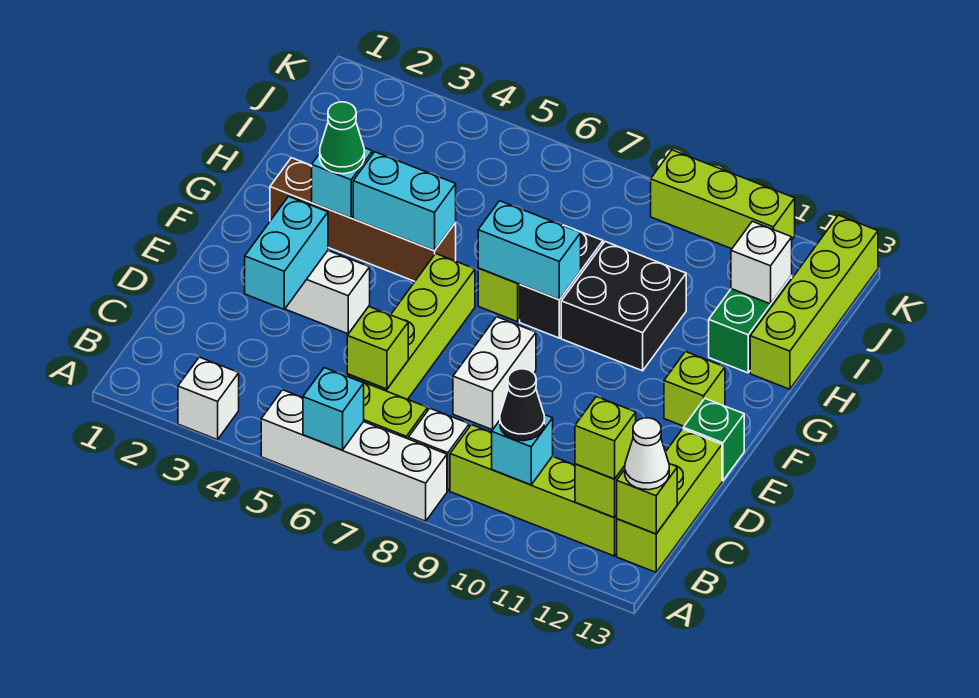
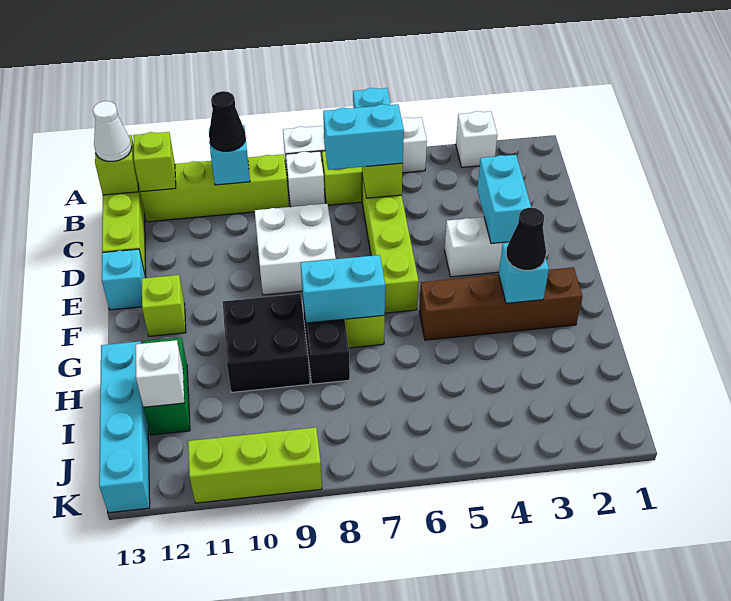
lime 1x1 brick [575,397,636,479] -> none
white 1x2 brick [453,317,536,430] -> white 2x2 brick [255,204,336,295]
green 1x1 brick [683,399,744,481] -> cyan 1x1 brick [102,249,145,310]
green 1x1 cone [320,102,364,174] -> black 1x1 cone [506,208,546,270]
cyan 1x2 brick [353,152,456,251] -> cyan 1x2 brick moved to [323,104,404,170]
lime 1x4 brick [750,215,878,389] -> cyan 1x4 brick [99,341,150,513]

